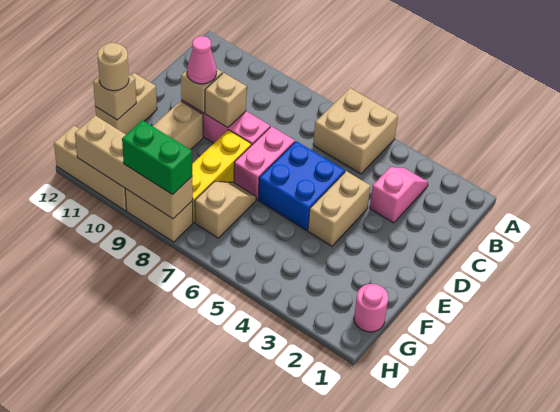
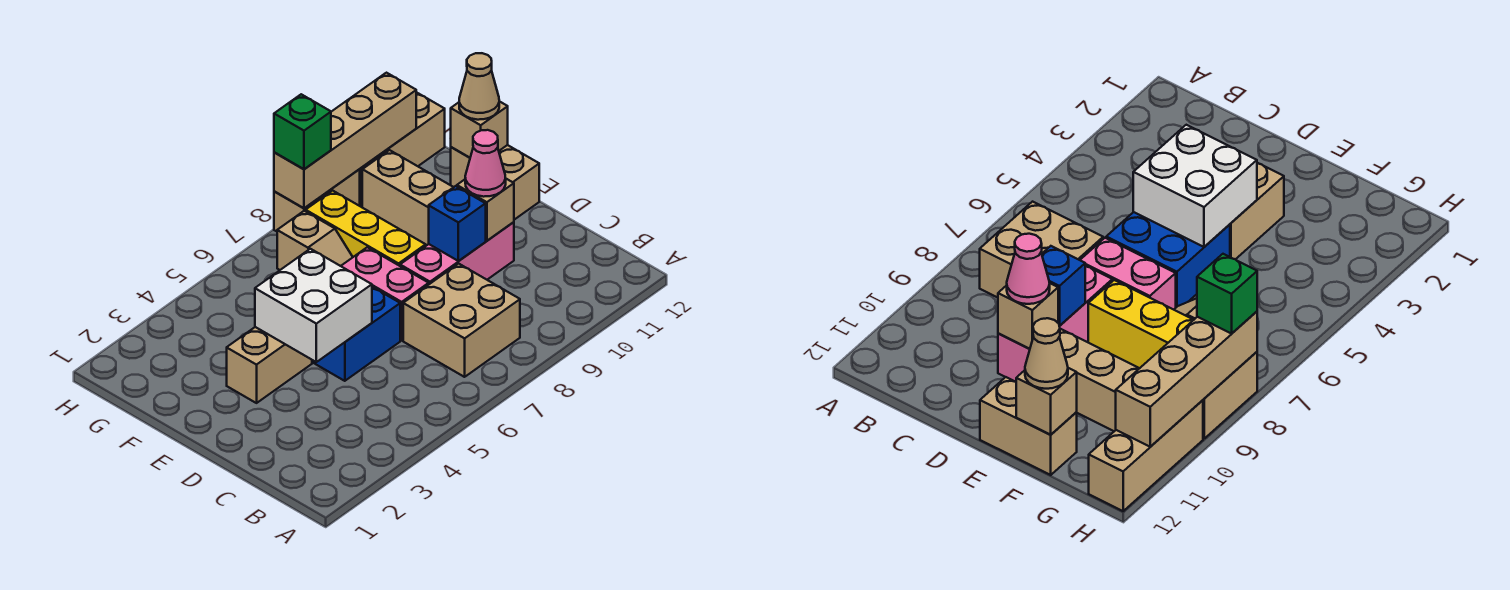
tan 2x2 brick [313,88,398,174] -> tan 2x2 brick moved to [403,264,520,377]
pink 1x2 slope [370,167,428,223] -> none
tan 1x2 brick [308,171,370,246] -> tan 1x2 brick turned to [227,327,312,403]
none -> white 2x2 brick [255,249,372,362]
tan 1x1 brick [205,73,247,128] -> blue 1x1 brick [429,186,486,261]
tan 1x1 round brick [97,43,129,91] -> tan 1x1 cone [459,53,499,120]
pink 1x1 round brick [354,284,389,332] -> none
green 1x2 brick [122,120,192,195] -> green 1x1 brick [274,94,331,169]

